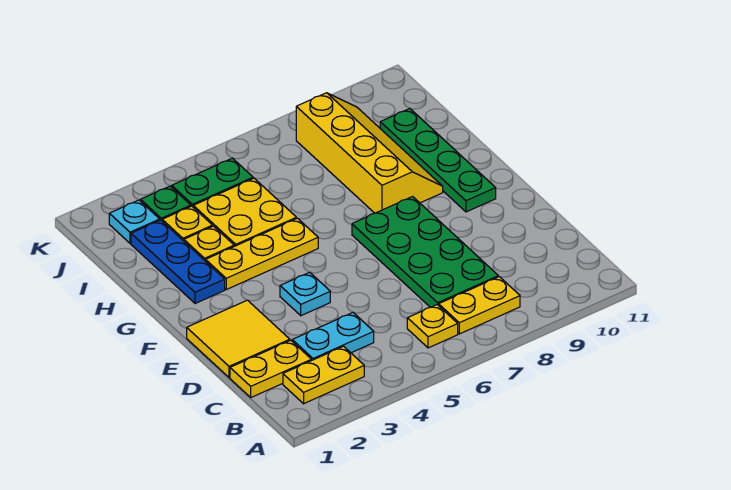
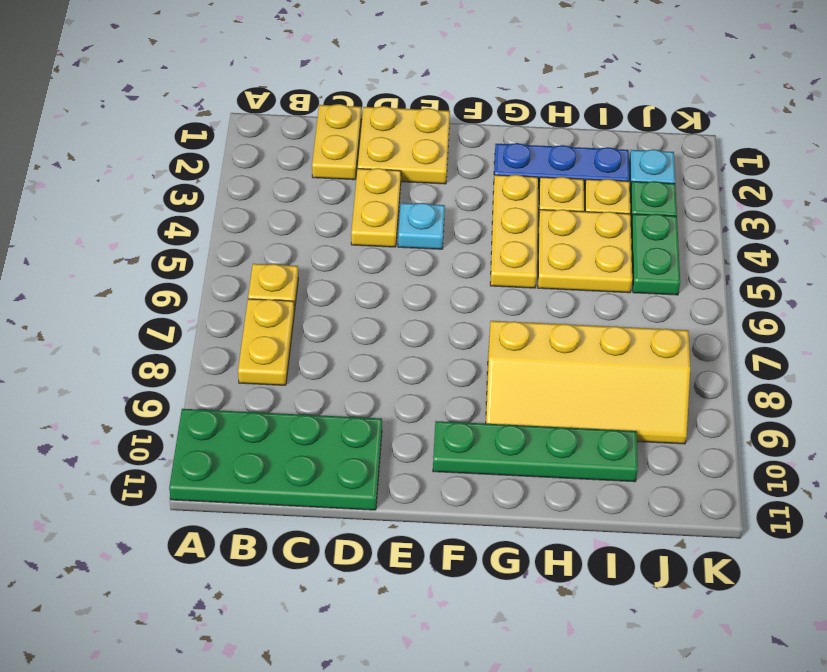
yellow 1x2 plate [283,346,364,404] -> yellow 1x2 plate moved to [351,168,401,247]
cyan 1x2 plate [292,313,374,361] -> none
green 2x4 plate [352,197,498,307] -> green 2x4 plate moved to [169,409,382,510]
yellow 2x2 tile [187,300,290,378] -> yellow 2x2 plate [358,106,450,184]

